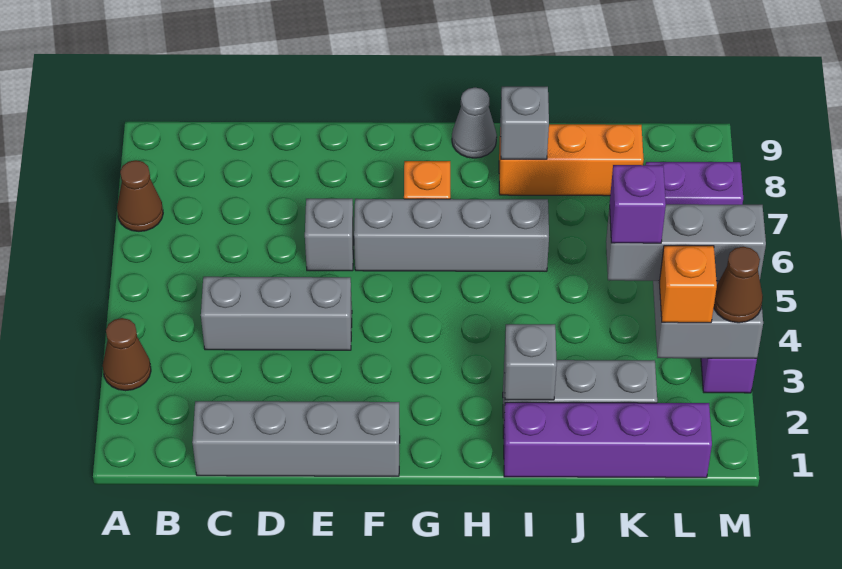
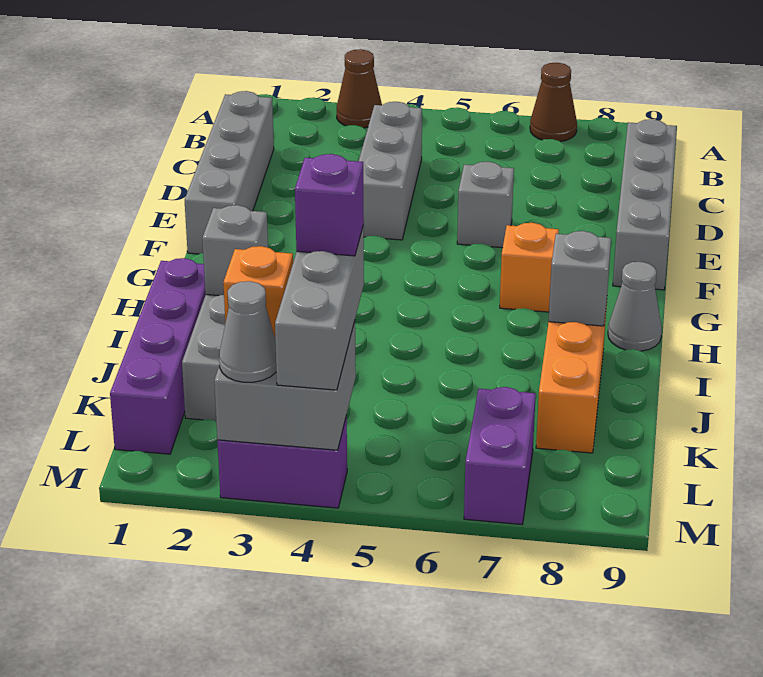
grey 1x4 brick [354,199,549,271] -> grey 1x4 brick moved to [613,119,677,290]
brown 1x1 cone [714,247,763,323] -> grey 1x1 cone [219,281,276,382]

